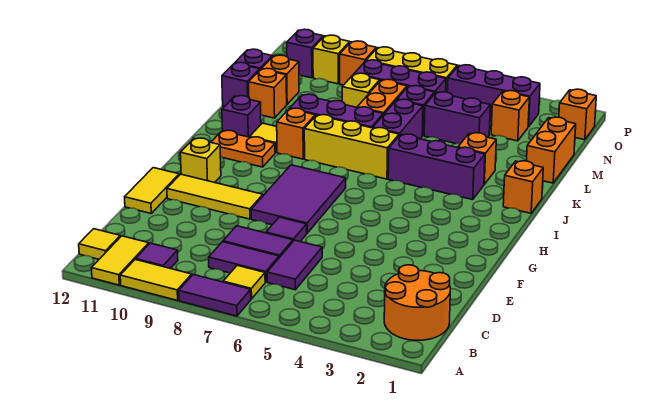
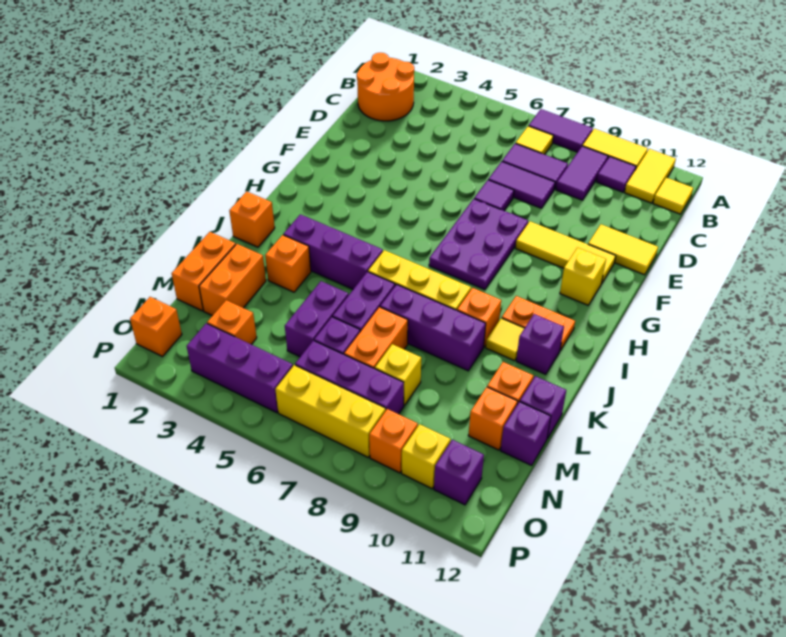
purple 1x2 tile [267,240,322,290] -> purple 1x2 tile moved to [556,146,608,200]
yellow 1x2 tile [125,168,179,213] -> yellow 1x2 tile turned to [588,224,658,275]
purple 2x3 tile [251,165,346,233] -> purple 2x3 plate [429,199,528,290]
none -> orange 1x2 brick [199,244,266,316]
purple 1x2 brick [424,92,490,144] -> purple 1x2 brick turned to [285,281,348,357]

